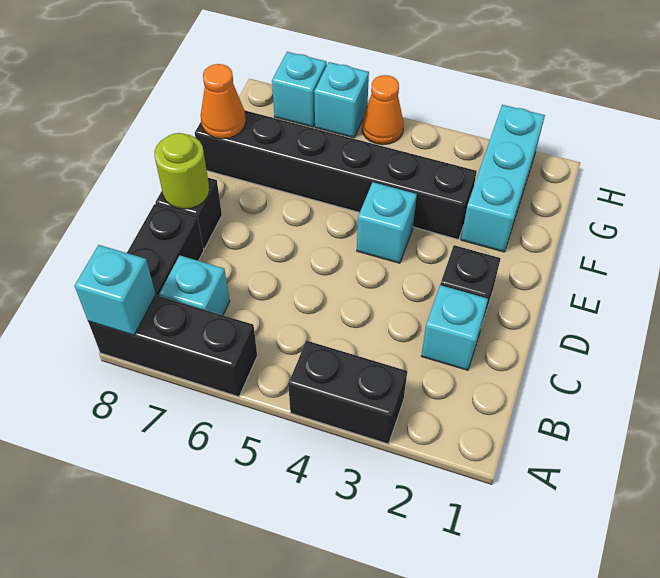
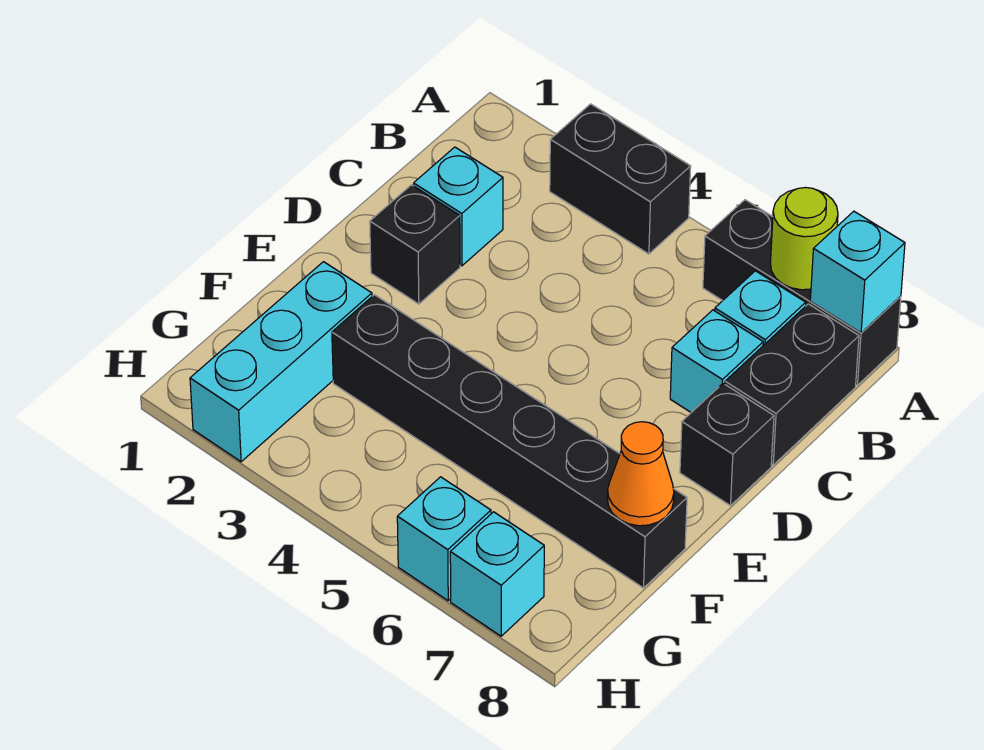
lime 1x1 round brick [154,133,209,209] -> lime 1x1 round brick moved to [770,187,838,290]
cyan 1x1 brick [357,182,417,263] -> cyan 1x1 brick moved to [670,310,763,412]
orange 1x1 cone [362,75,404,145] -> none

